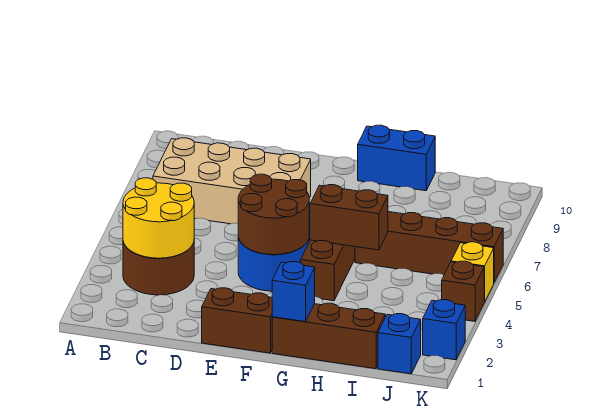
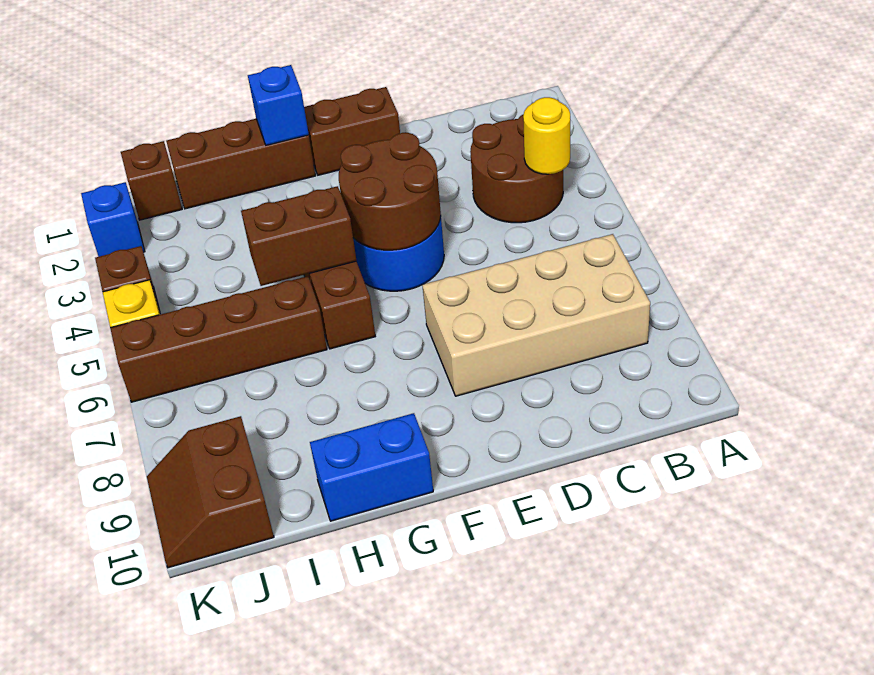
yellow 2x2 round brick [123,178,194,258] -> yellow 1x1 round brick [523,97,570,174]
blue 1x1 brick [378,314,421,374] -> brown 1x1 brick [121,141,182,220]
none -> brown 2x2 slope [147,416,274,568]

